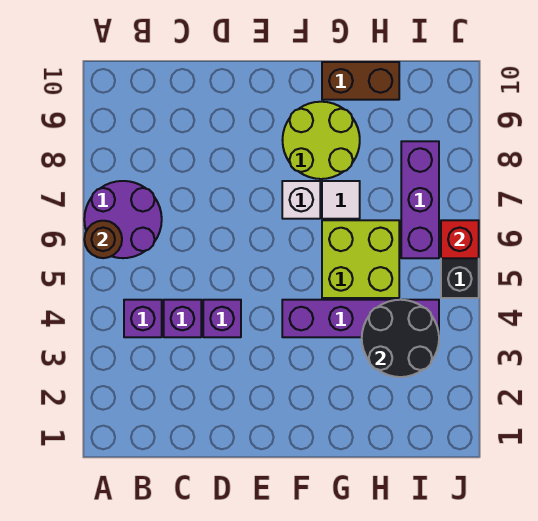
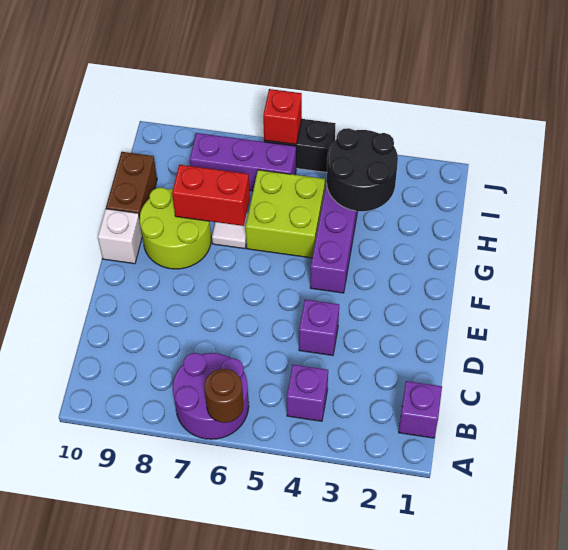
purple 1x1 brick [164,300,201,337] -> purple 1x1 brick moved to [399,381,442,438]
white 1x1 brick [282,181,320,219] -> white 1x1 brick moved to [98,209,142,264]
none -> red 1x2 brick [172,165,250,226]

